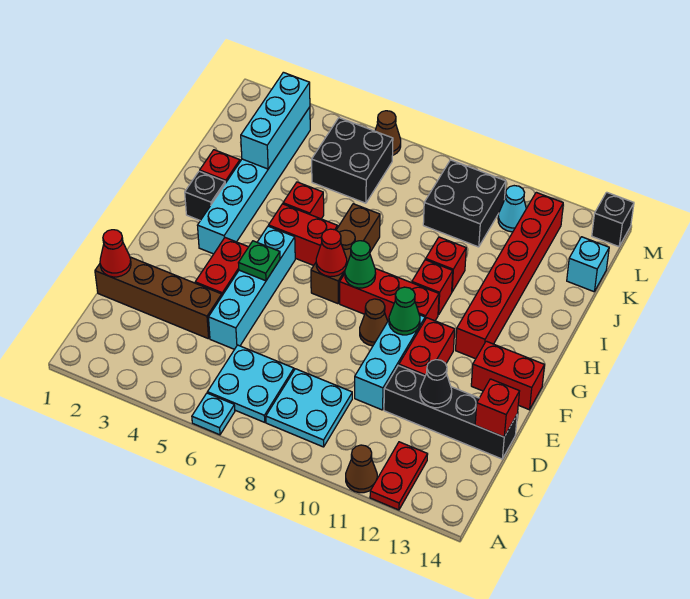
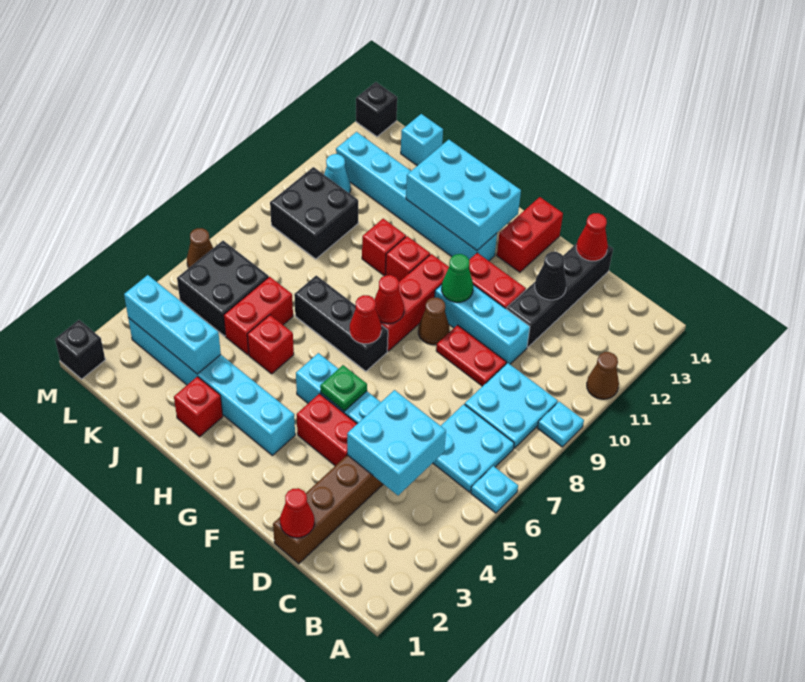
none -> cyan 1x1 plate [538,402,584,447]
red 1x2 plate [370,442,428,510] -> red 1x2 plate moved to [436,325,506,386]
none -> cyan 2x2 brick [347,390,446,496]
red 1x1 brick [475,379,520,437] -> red 1x1 cone [576,213,608,261]
brown 1x3 brick [311,204,380,304] -> black 1x3 brick [294,275,388,371]
green 1x1 cone [345,241,376,288] -> red 1x1 cone [374,275,404,324]
red 1x6 brick [456,192,563,359] -> cyan 1x6 brick [336,132,497,261]
none -> cyan 2x3 brick [406,140,521,250]
black 1x1 brick [185,171,225,221] -> black 1x1 brick moved to [55,320,105,379]
red 1x2 brick [269,204,338,266] -> red 1x2 brick moved to [224,277,293,355]

